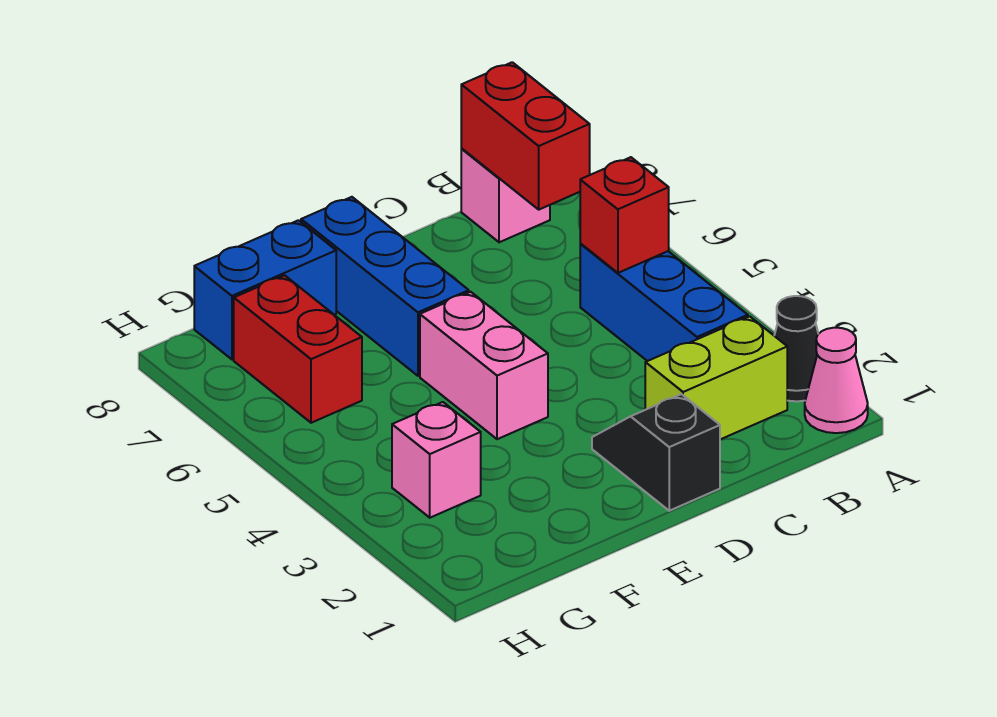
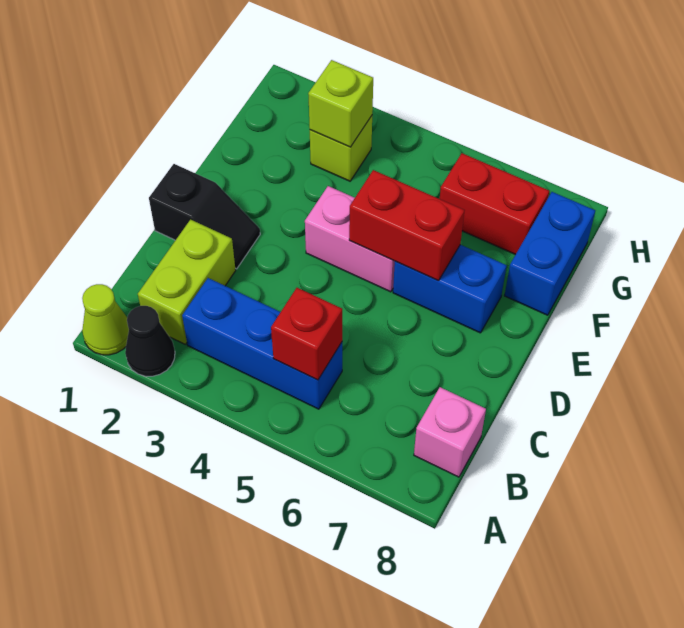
pink 1x1 cone [805,328,868,433] -> lime 1x1 cone [82,284,129,355]
red 1x2 brick [461,62,590,210] -> red 1x2 brick moved to [349,170,465,281]
blue 1x3 brick [301,197,469,376] -> blue 1x2 brick [393,245,507,333]
pink 1x1 brick [392,402,481,518] -> lime 1x1 brick [310,116,372,181]
none -> lime 1x1 brick [308,60,373,147]

